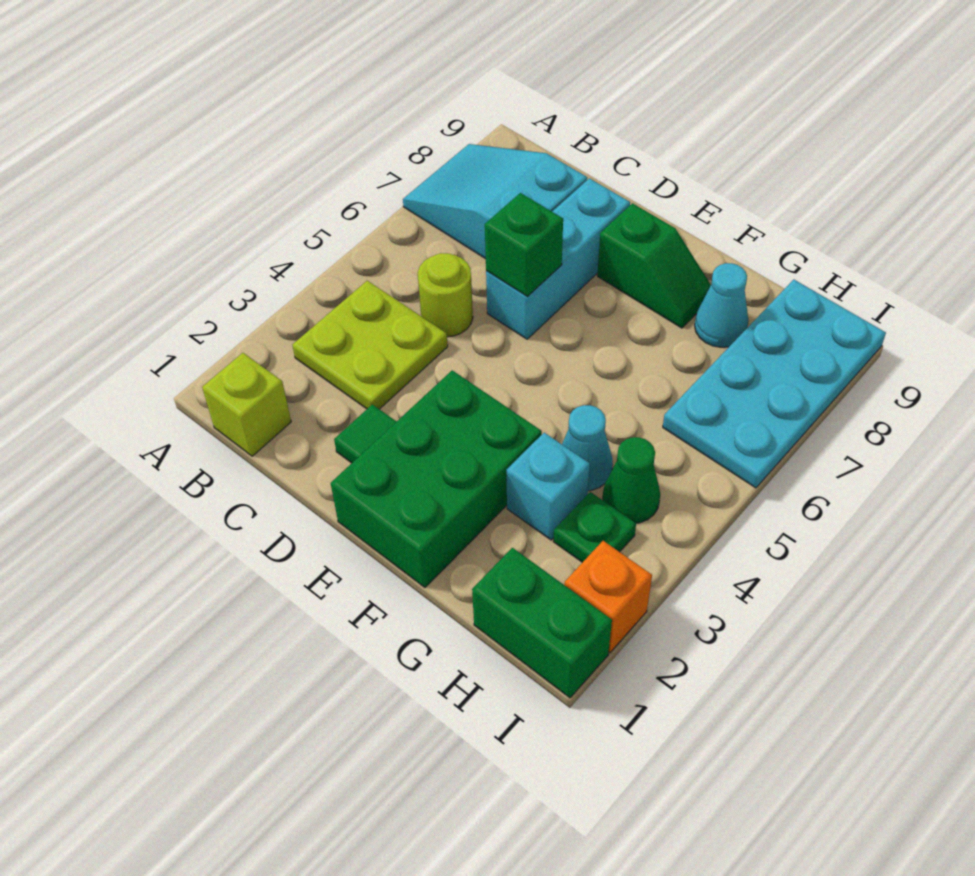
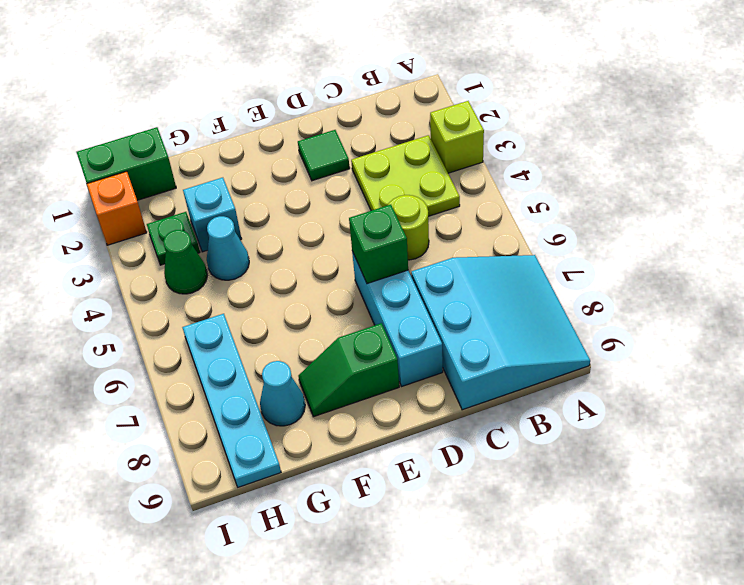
cyan 2x3 slope [403,144,587,259] -> cyan 3x3 slope [411,255,590,410]
lime 1x1 brick [202,353,291,456] -> lime 1x1 brick moved to [430,101,484,173]
green 2x3 brick [331,370,542,587] -> none
cyan 2x4 plate [663,280,886,488] -> cyan 1x4 plate [182,314,281,487]

